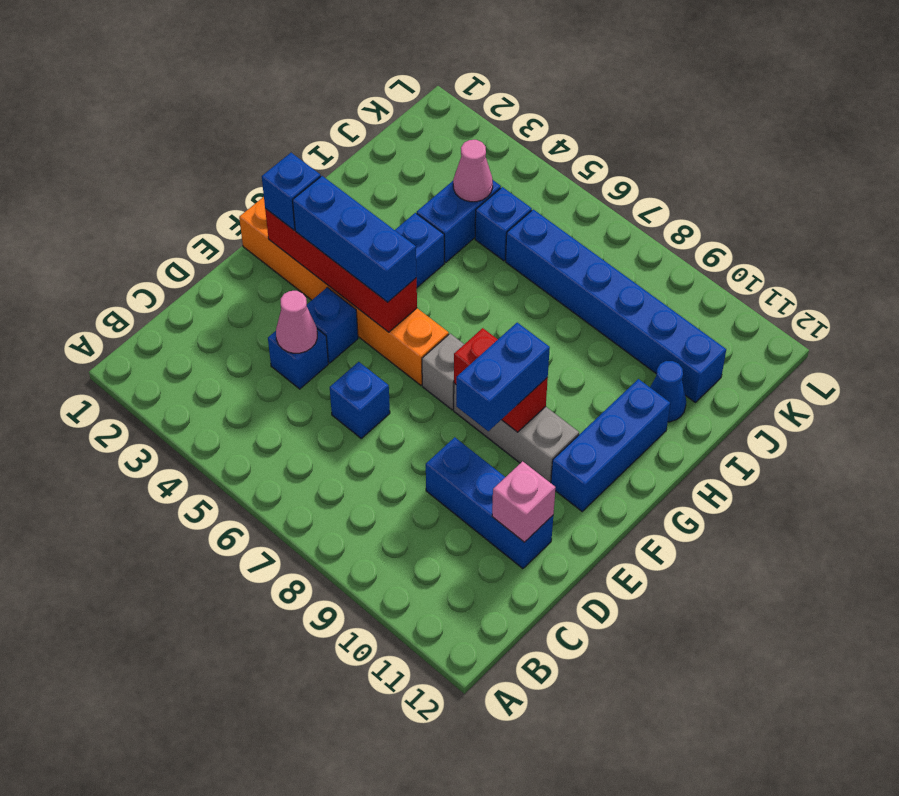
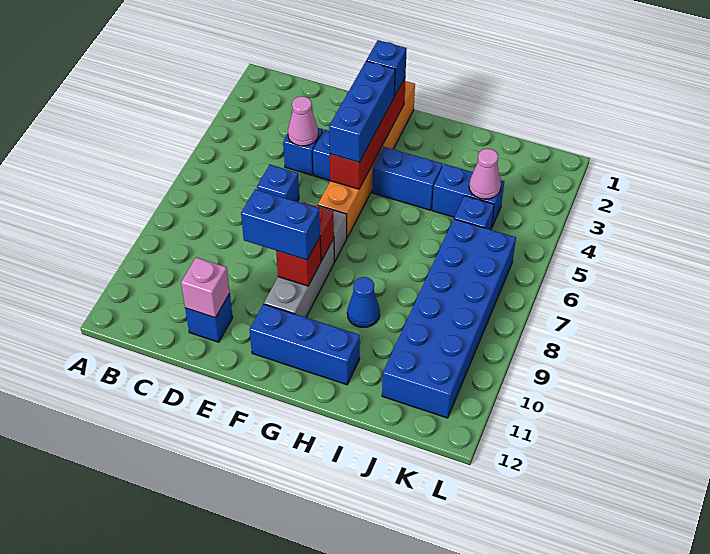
blue 1x3 brick [426,437,553,569] -> blue 1x1 brick [185,294,233,342]
blue 1x1 cone [650,361,686,422] -> blue 1x1 cone moved to [347,277,380,327]
blue 1x6 brick [506,209,726,402] -> blue 2x6 brick [382,219,516,418]

